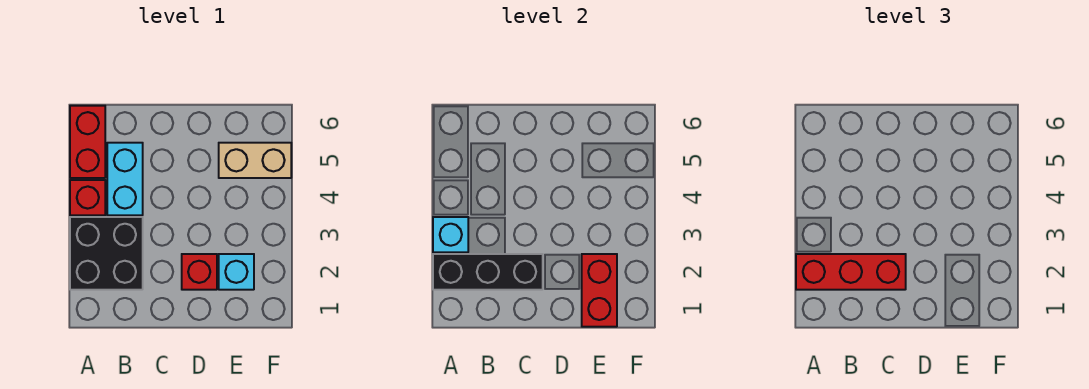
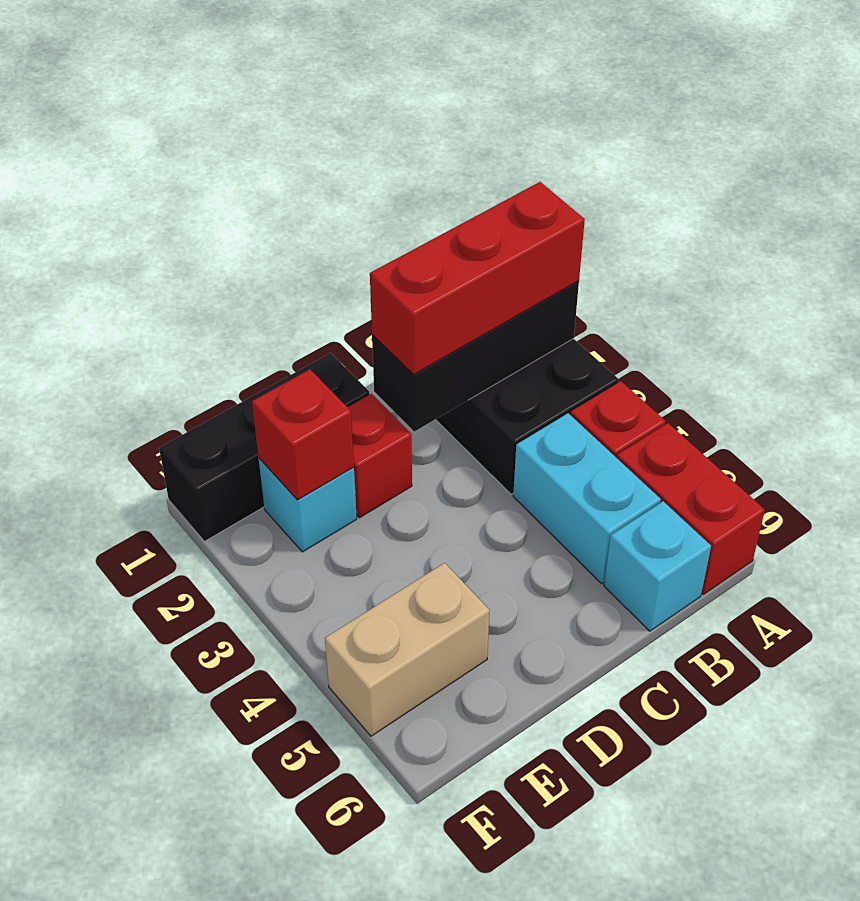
cyan 1x1 brick [433,217,468,252] -> cyan 1x1 brick moved to [604,501,711,631]
none -> black 1x3 brick [159,353,370,541]
red 1x2 brick [582,254,617,327] -> red 1x1 brick [252,369,354,500]

